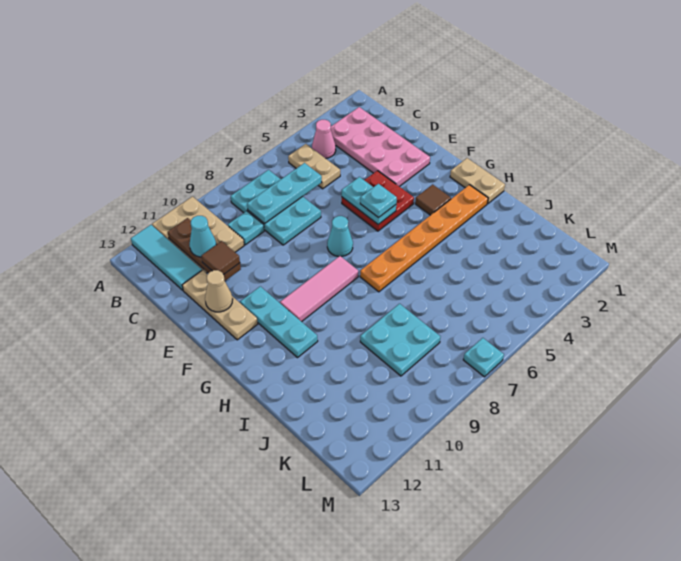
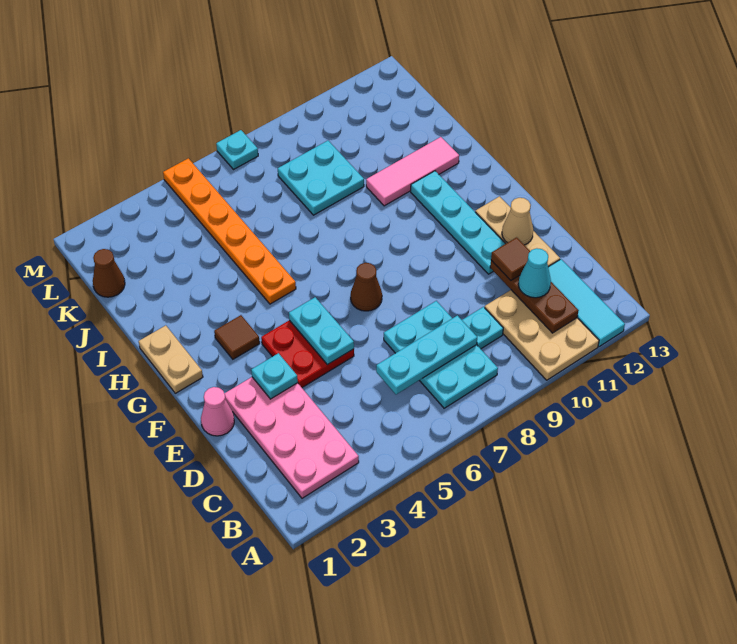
pink 1x1 cone [312,120,336,158] -> pink 1x1 cone moved to [201,387,234,436]
tan 1x2 plate [288,144,340,189] -> none
cyan 1x1 plate [360,184,397,218] -> cyan 1x1 plate moved to [251,353,298,399]
cyan 1x1 cone [327,216,353,256] -> brown 1x1 cone [351,263,382,311]
cyan 1x3 plate [240,286,318,358] -> cyan 1x4 plate [411,171,505,274]
pink 1x3 tile [280,256,358,322] -> pink 1x3 tile moved to [366,137,459,206]
orange 1x6 plate [360,185,488,292] -> orange 1x6 plate turned to [163,158,296,304]
none -> brown 1x1 cone [93,249,125,297]

